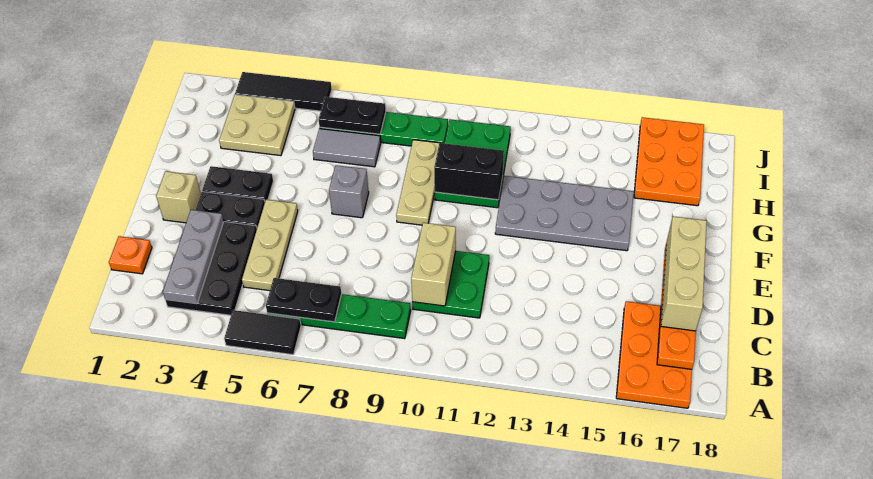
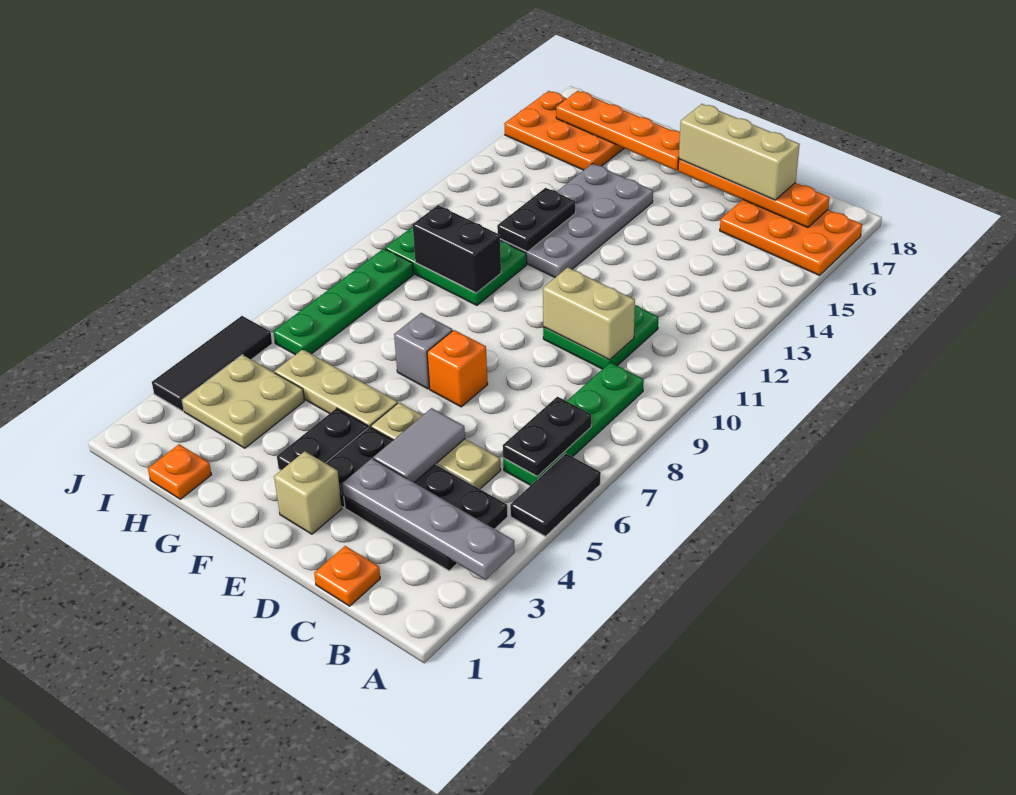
grey 1x3 plate [163,210,224,304] -> grey 1x4 plate [342,458,515,580]
none -> orange 1x1 brick [427,330,488,407]
tan 1x3 plate [396,140,439,225] -> tan 1x3 plate moved to [275,349,398,428]
none -> orange 1x4 plate [556,91,680,171]
black 1x2 brick [434,143,504,200] -> black 1x2 brick turned to [413,205,501,293]
none -> orange 1x1 plate [148,444,211,499]
grey 1x2 tile [313,129,381,167] -> grey 1x2 tile moved to [373,408,465,482]
black 1x2 plate [319,97,386,134] -> black 1x2 plate moved to [497,188,575,252]

